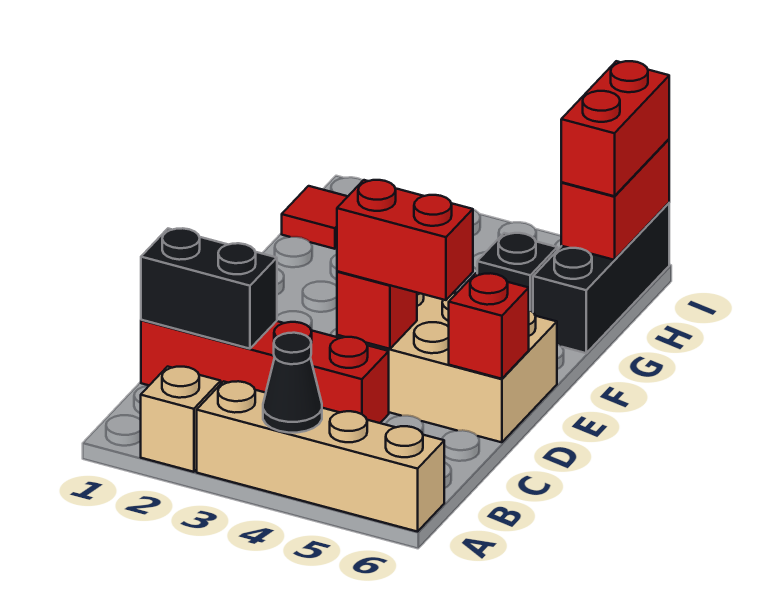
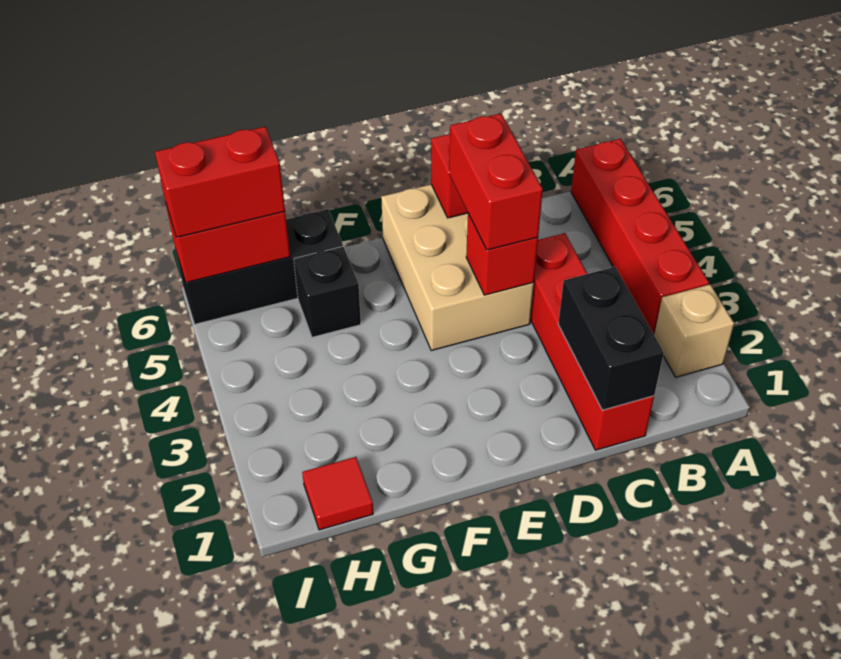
tan 1x4 brick [197,381,444,532] -> red 1x4 brick [571,139,709,334]
black 1x1 cone [263,333,322,433] -> none

